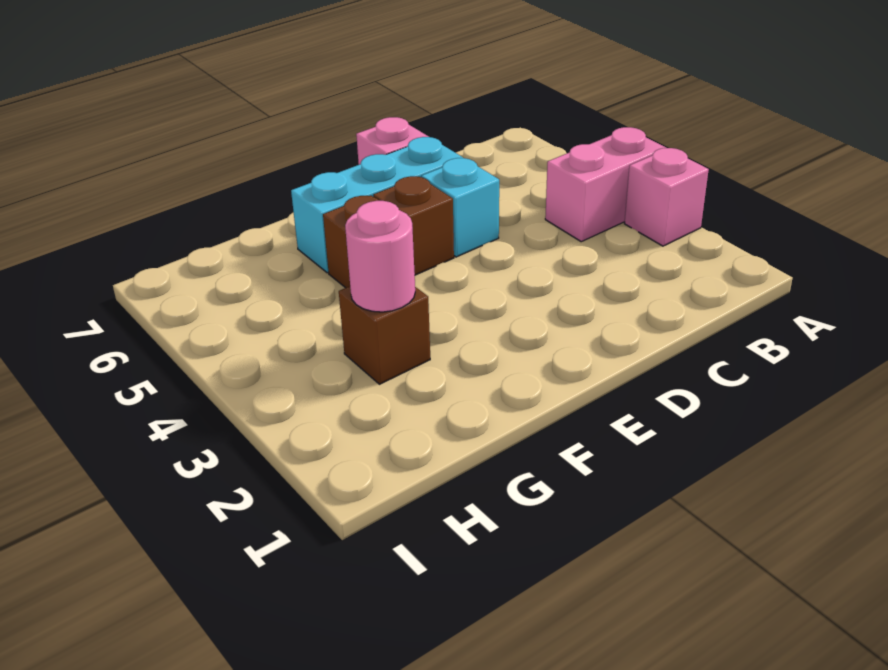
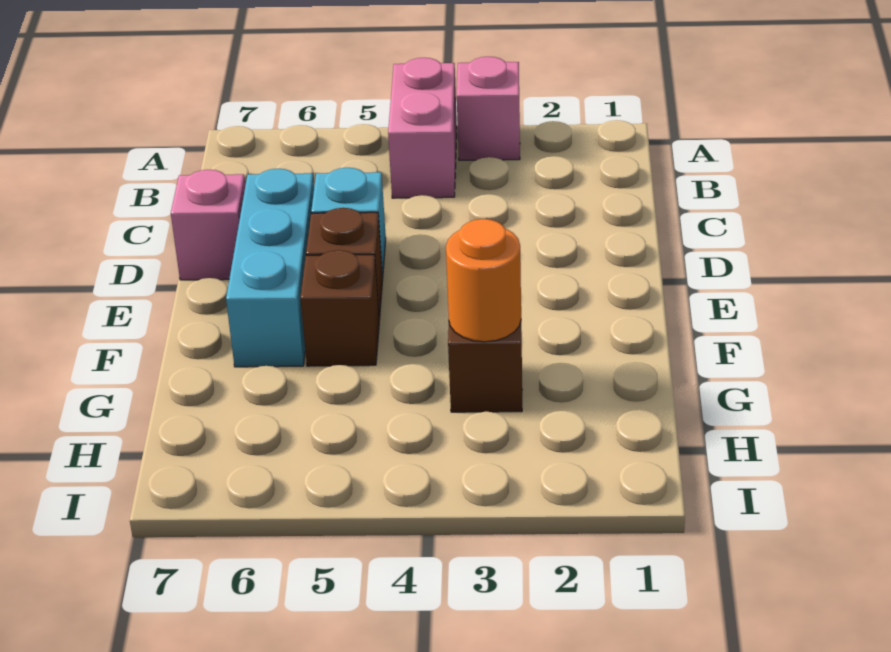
pink 1x1 round brick [345,201,415,312] -> orange 1x1 round brick [446,219,521,342]

